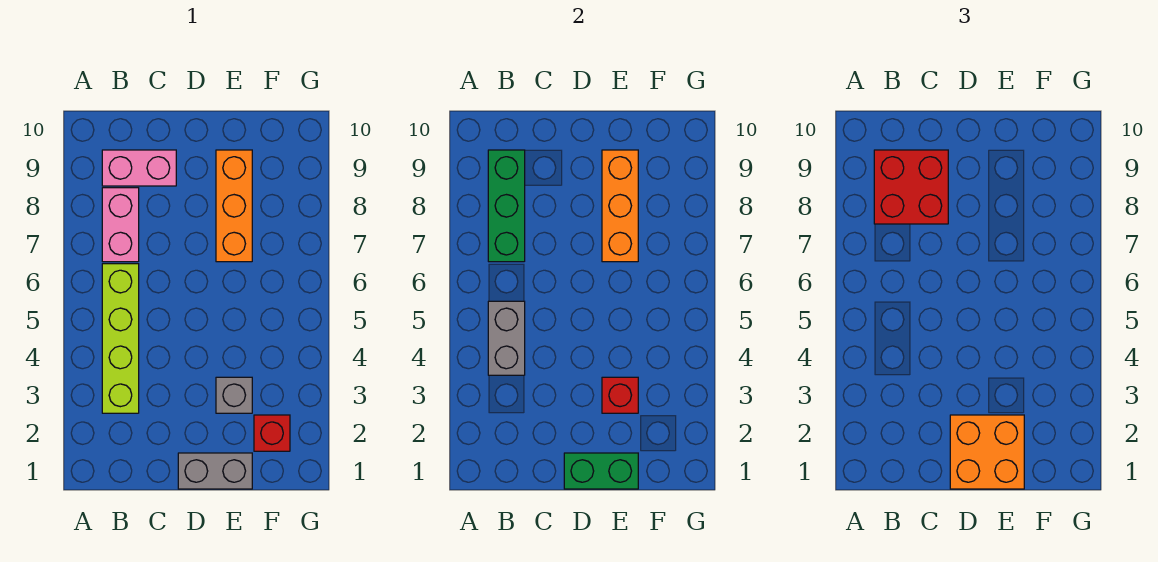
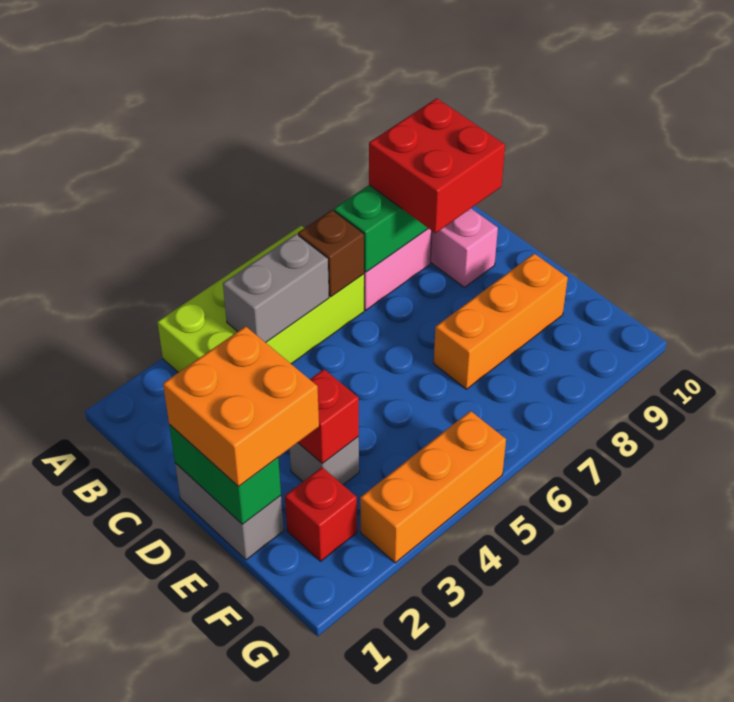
lime 1x4 brick [102,264,139,413] -> lime 2x4 brick [157,226,364,372]
none -> brown 1x1 brick [298,210,364,297]
orange 1x3 brick [602,150,638,262] -> orange 1x3 brick moved to [360,411,506,563]

